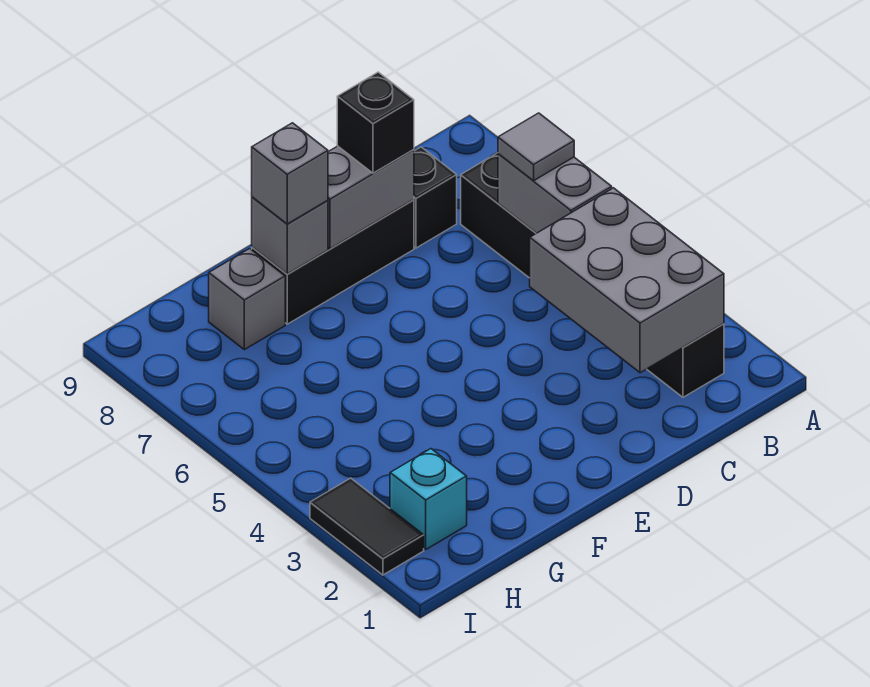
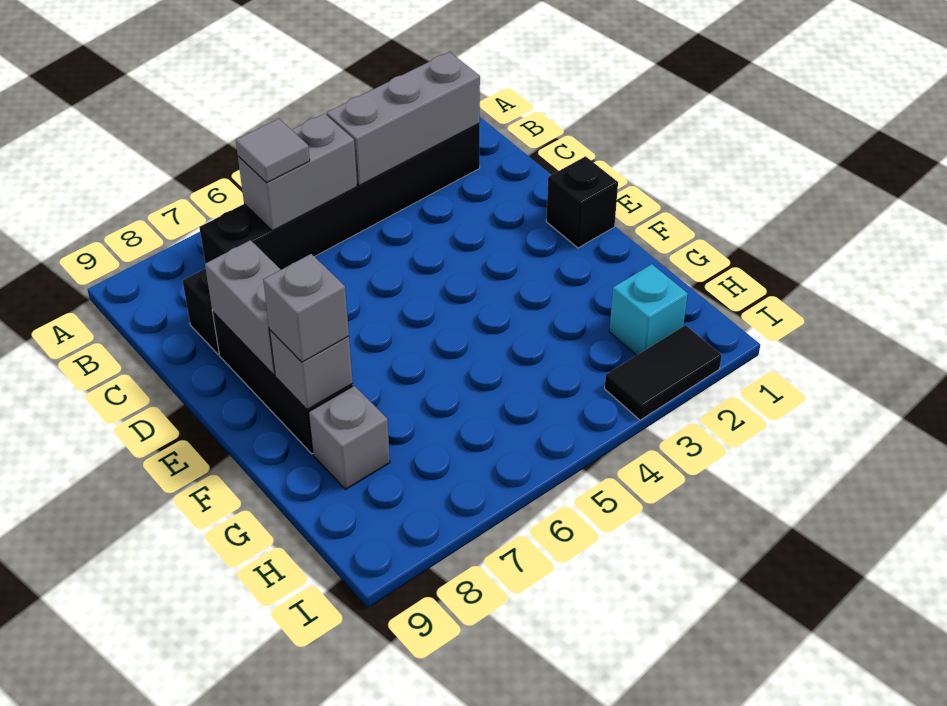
grey 2x3 brick [530,188,724,373] -> grey 1x3 brick [327,52,480,185]
black 1x1 brick [337,72,414,173] -> black 1x1 brick moved to [546,156,618,248]

